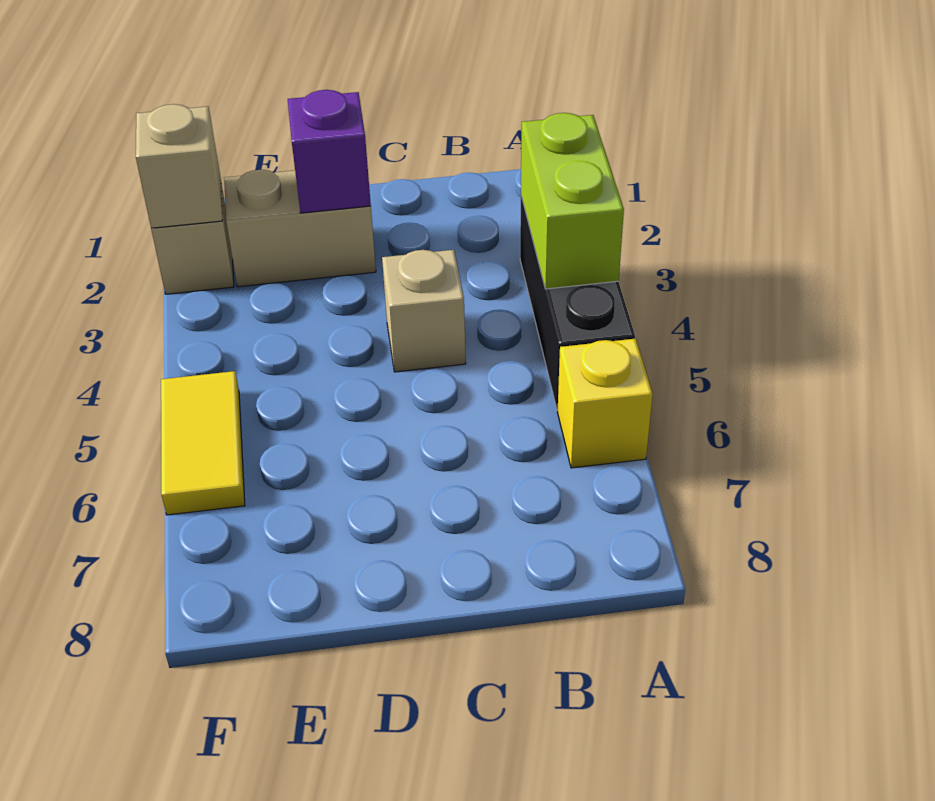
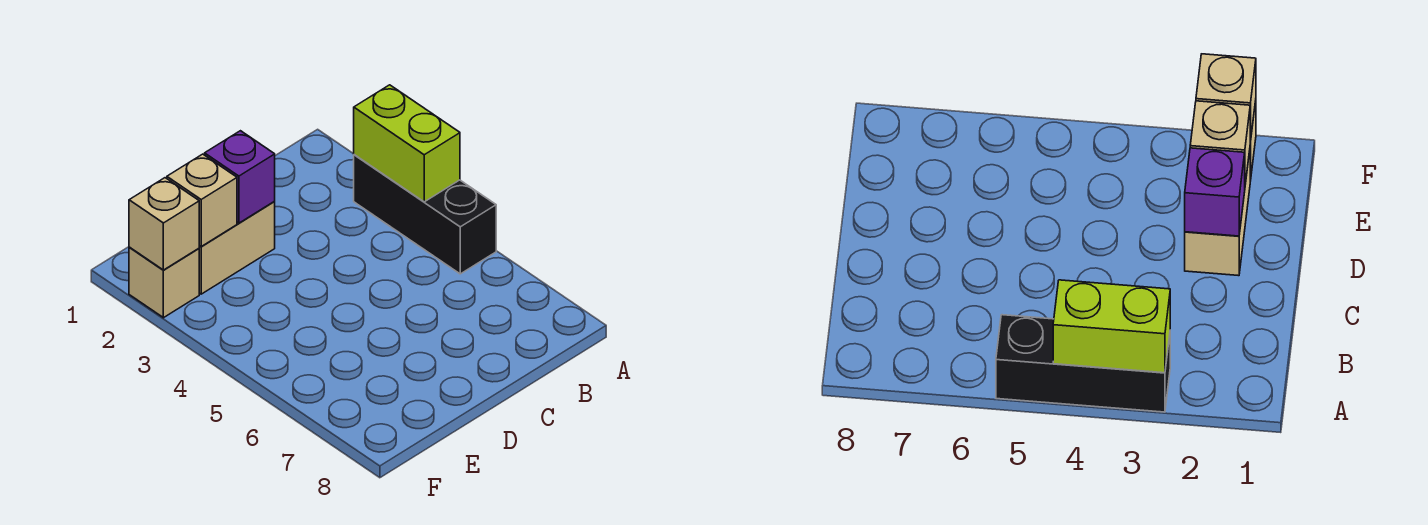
yellow 1x1 brick [558,339,653,468] -> none
tan 1x1 brick [382,250,466,372] -> tan 1x1 brick moved to [167,154,237,246]
yellow 1x2 tile [161,371,245,515] -> none

